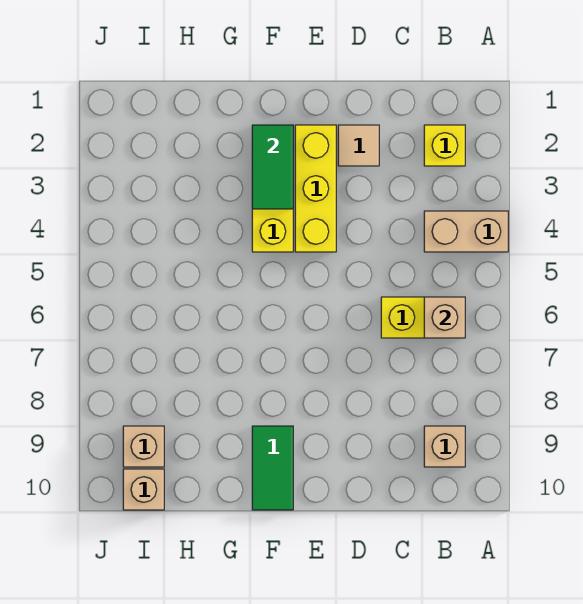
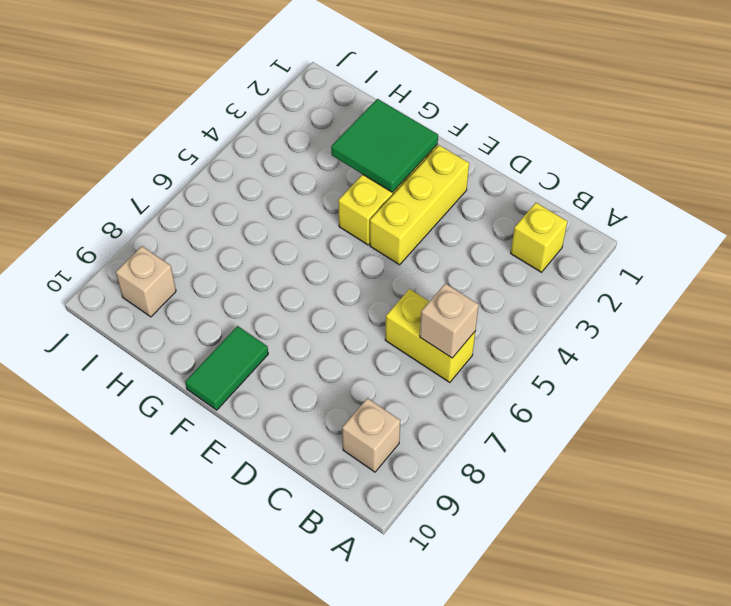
tan 1x2 brick [424,211,508,252] -> none
tan 1x1 tile [338,125,379,166] -> none
green 1x2 tile [252,125,293,209] -> green 2x2 tile [331,99,438,192]
tan 1x1 brick [123,469,164,510] -> none

